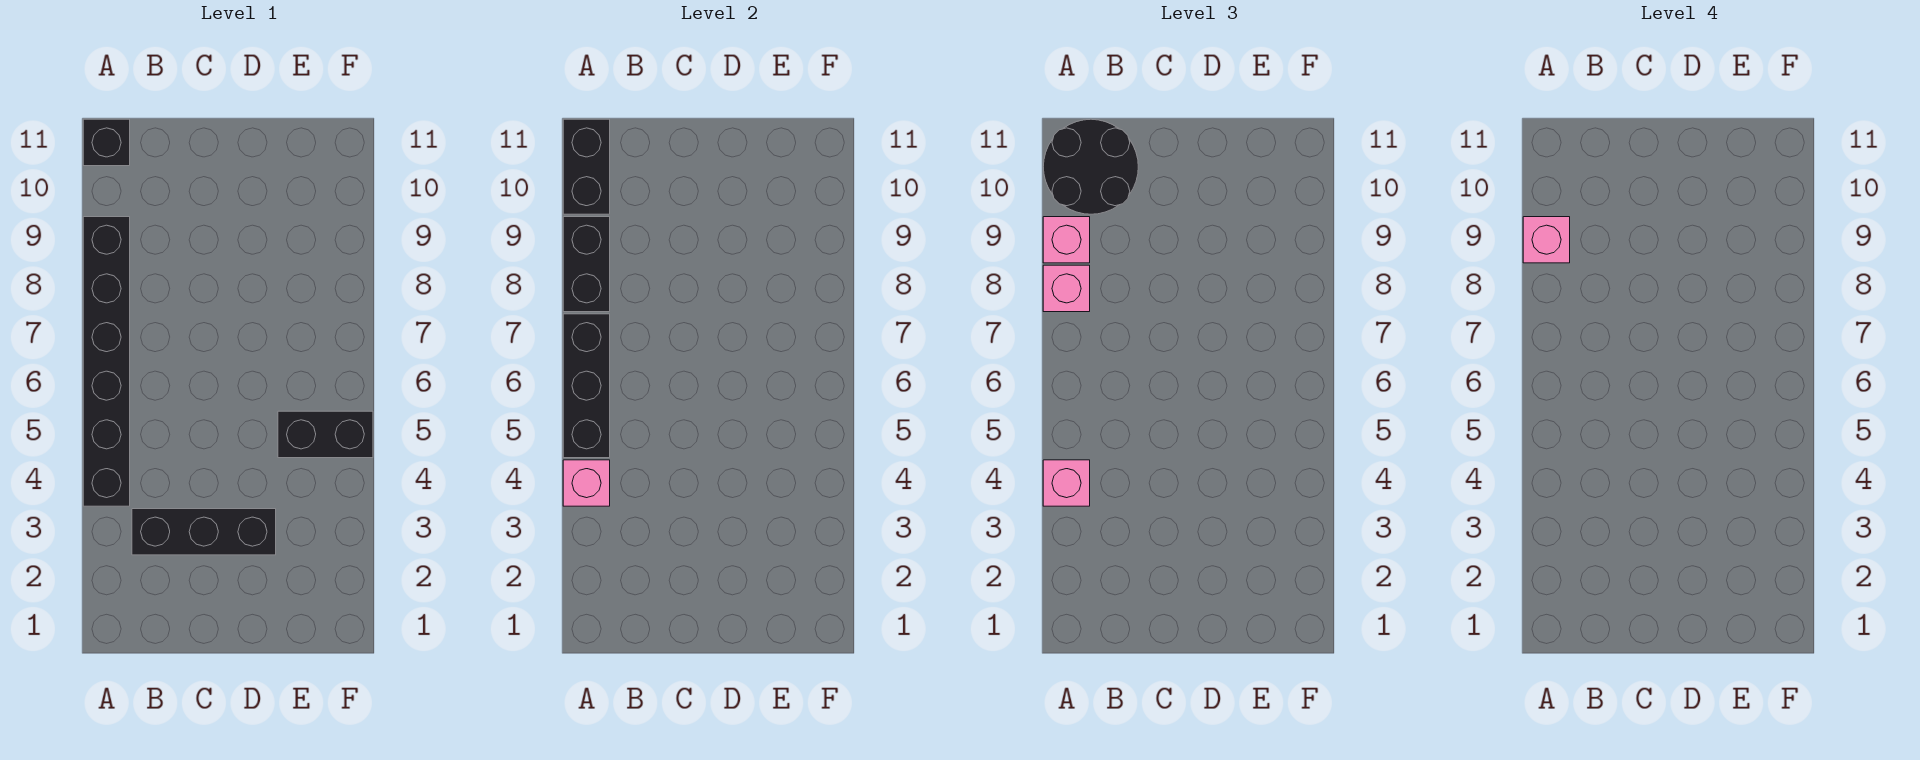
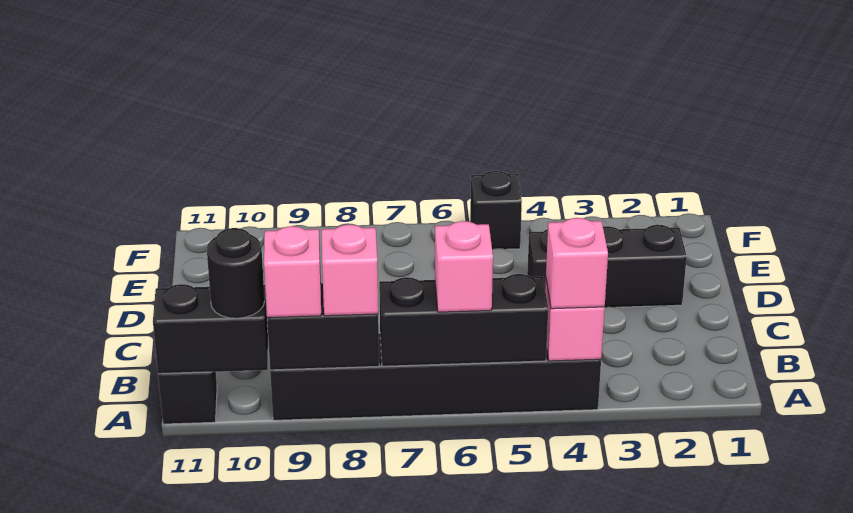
pink 1x1 brick [1523,217,1570,263] -> pink 1x1 brick moved to [435,221,493,312]
black 2x2 round brick [1043,119,1138,214] -> black 1x1 round brick [207,228,265,318]
black 1x3 brick [132,509,276,555] -> black 1x3 brick turned to [527,225,687,307]
black 1x2 brick [278,411,373,458] -> black 1x1 brick [470,171,522,249]

